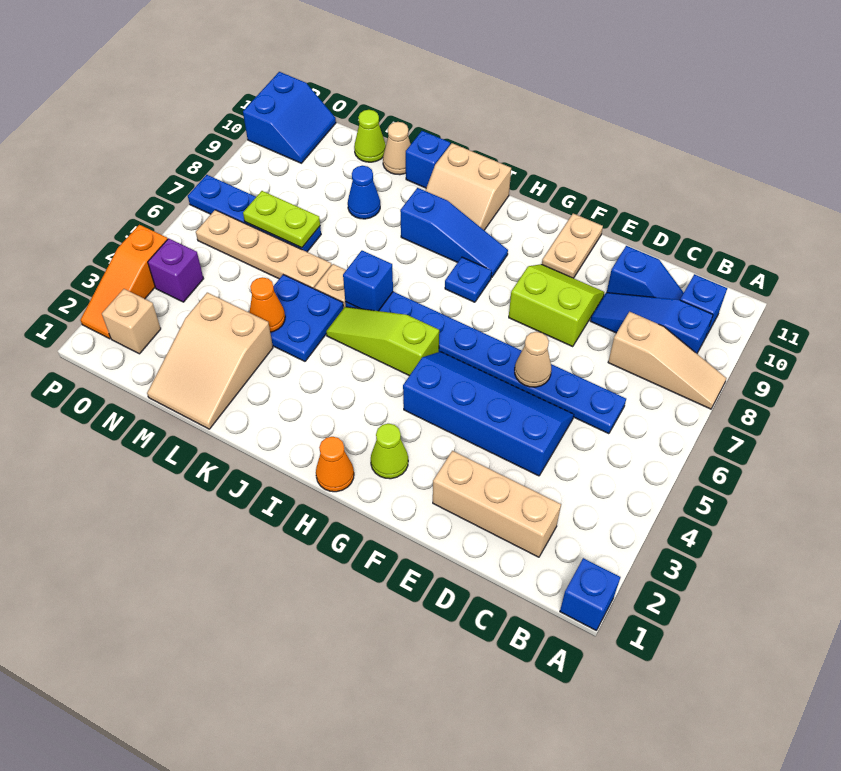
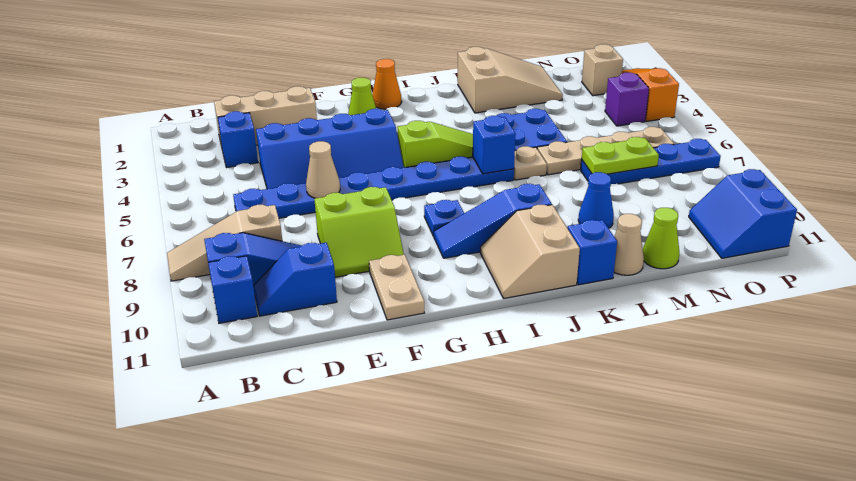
blue 1x1 brick [560,558,621,630] -> blue 1x1 brick moved to [218,111,258,168]
tan 2x2 slope [425,143,511,230] -> tan 2x2 slope turned to [480,205,580,298]
tan 2x3 slope [147,293,273,429] -> tan 2x3 slope turned to [458,47,563,113]
orange 1x1 cone [249,277,285,332] -> none

